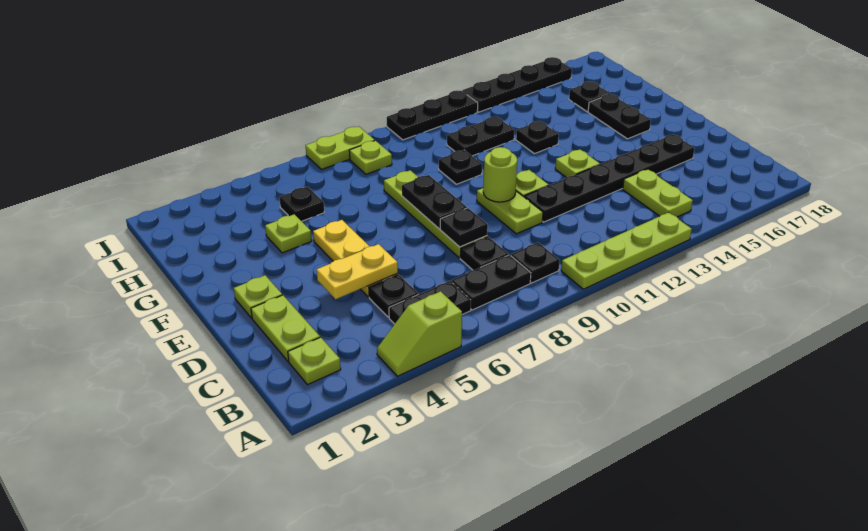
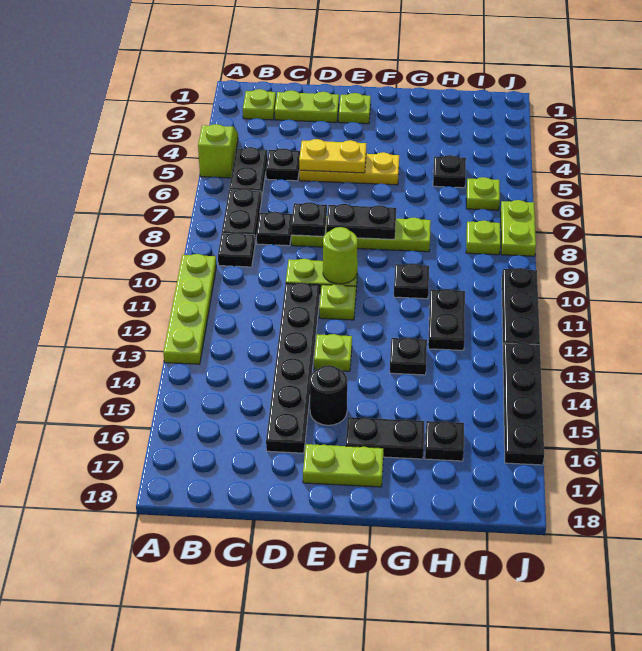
lime 1x2 plate [623,169,693,217] -> lime 1x2 plate moved to [303,444,384,487]
yellow 1x2 plate [317,244,398,299] -> yellow 1x2 plate turned to [299,139,366,173]
none -> black 1x1 round brick [310,365,347,425]
lime 1x1 plate [265,214,312,253] -> lime 1x1 plate moved to [466,177,500,210]

